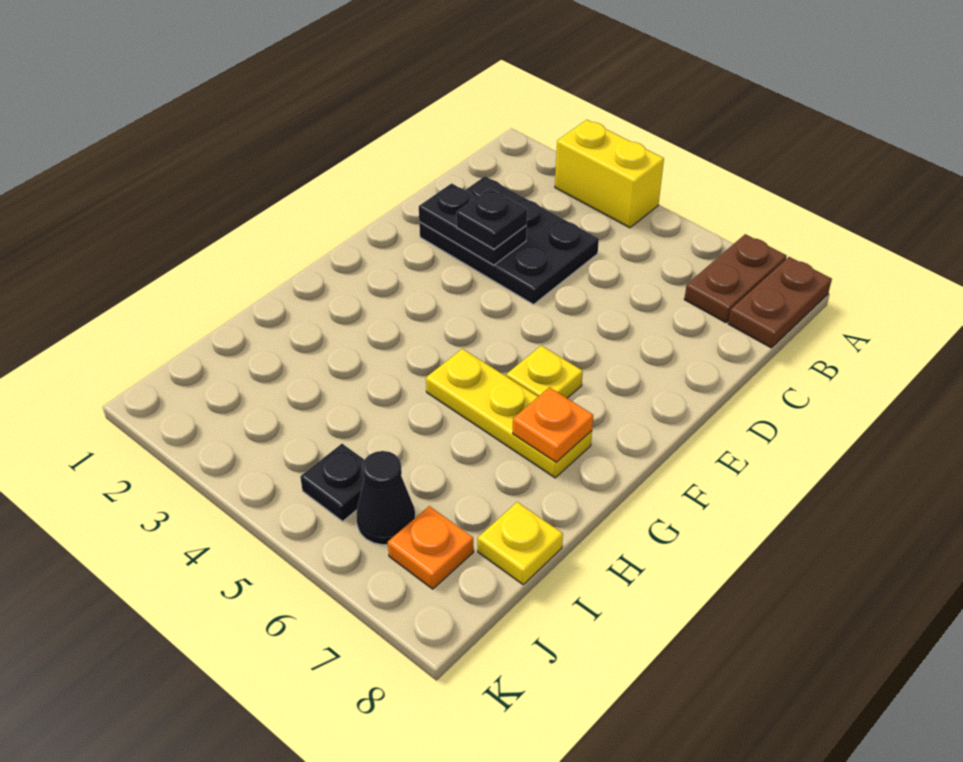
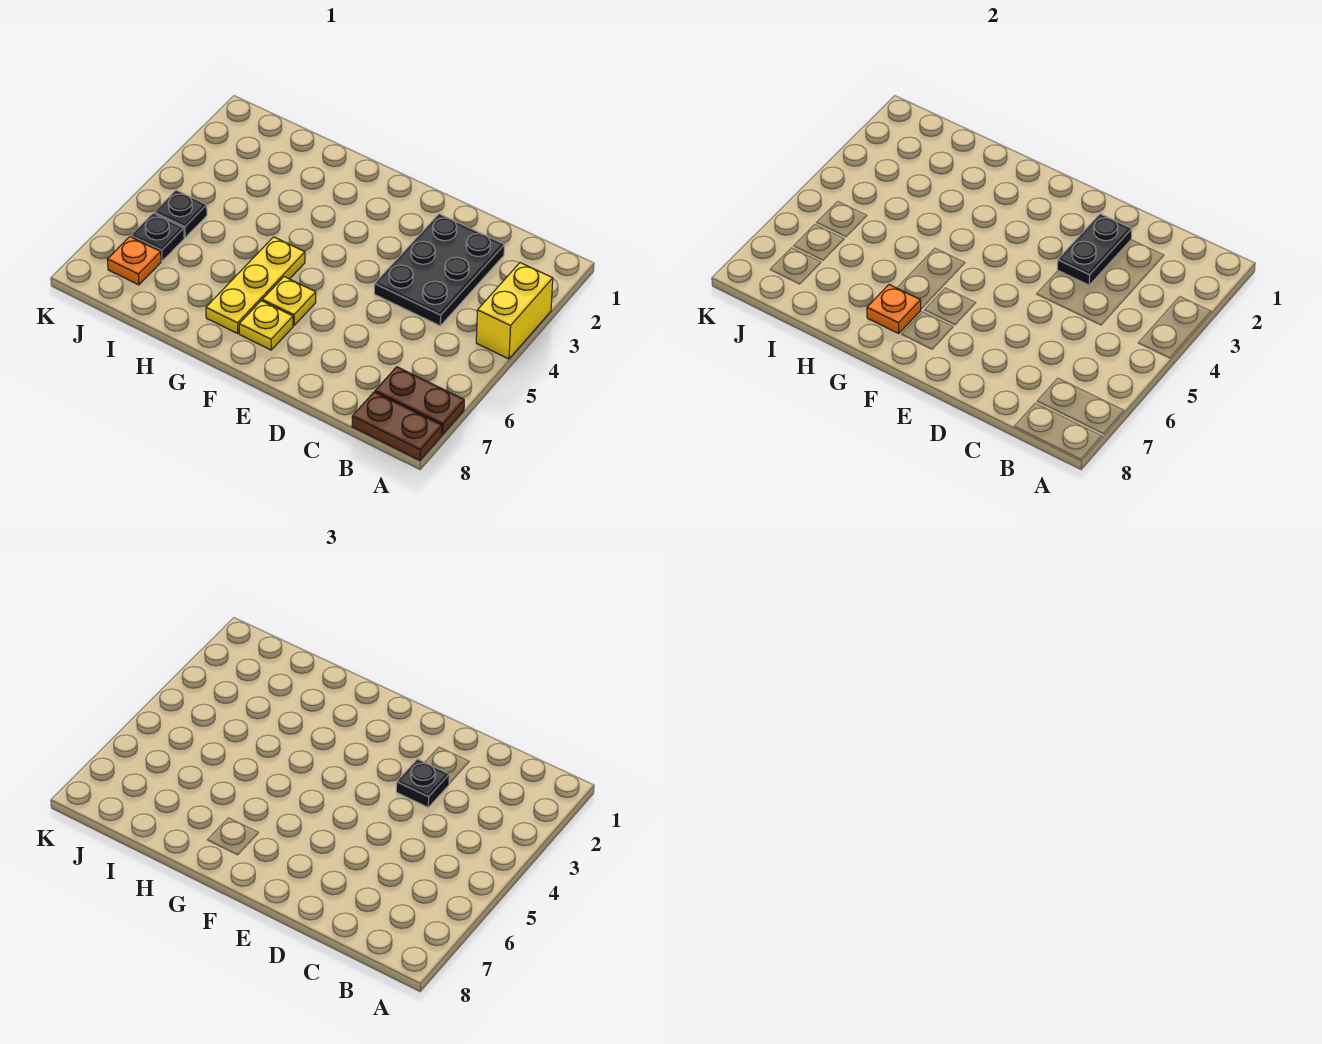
yellow 1x1 plate [478,502,563,585] -> yellow 1x1 plate moved to [239,301,293,350]
black 1x1 cone [356,451,415,545] -> black 1x1 plate [131,213,184,261]

